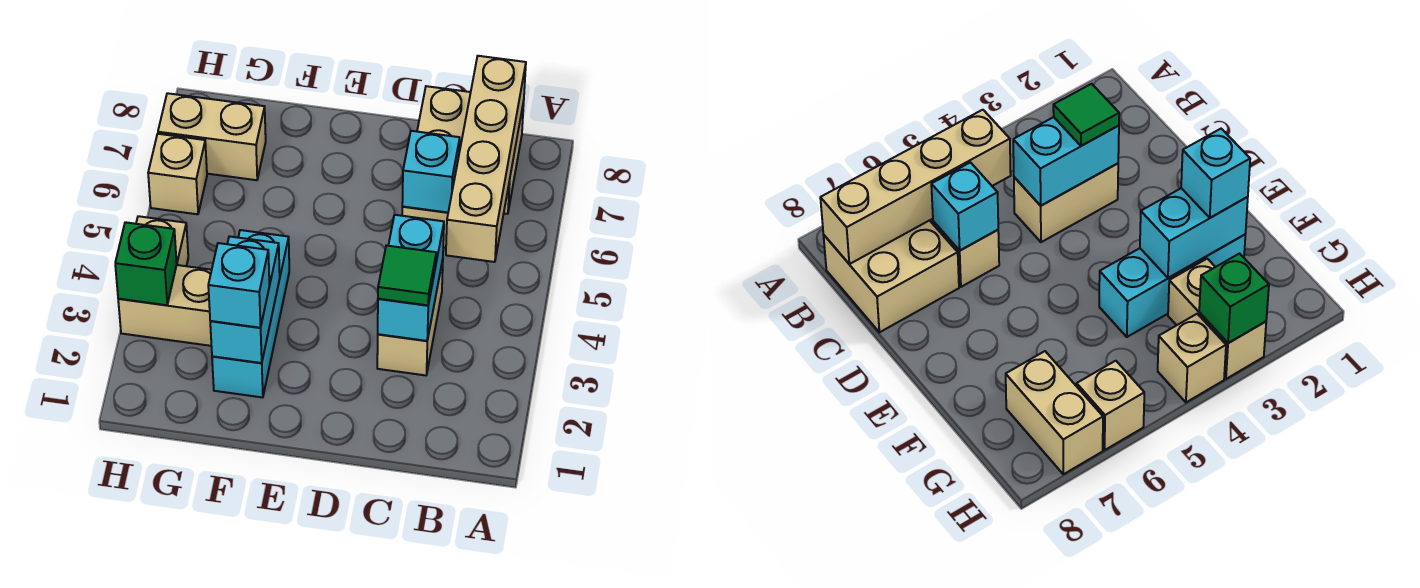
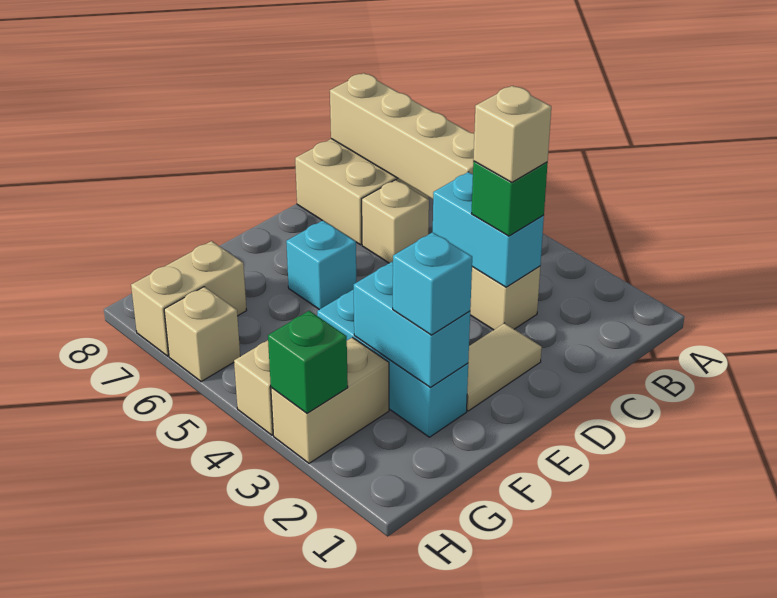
green 1x1 tile [378,246,436,305] -> green 1x1 brick [471,161,548,236]
none -> tan 1x1 brick [473,86,551,182]
cyan 1x1 brick [402,131,460,212] -> cyan 1x1 brick moved to [286,221,356,310]
none -> tan 1x2 tile [467,323,542,411]

